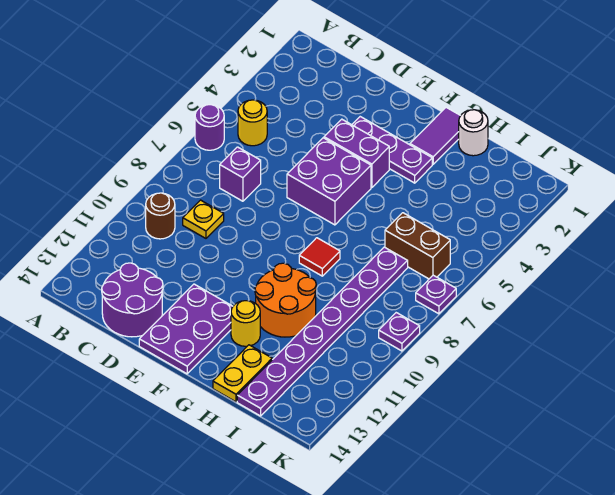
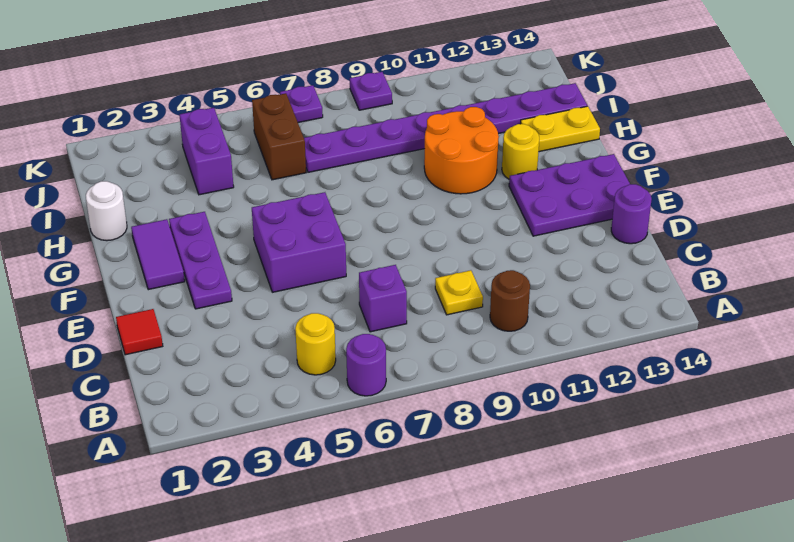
purple 2x2 round brick [102,263,163,337] -> purple 1x1 round brick [611,184,652,244]
purple 1x2 brick [324,119,389,188] -> purple 1x2 brick moved to [180,108,234,195]
purple 1x2 tile [410,107,461,164] -> purple 1x2 tile turned to [131,219,185,290]
red 1x1 tile [299,238,340,276] -> red 1x1 tile moved to [116,309,163,355]

